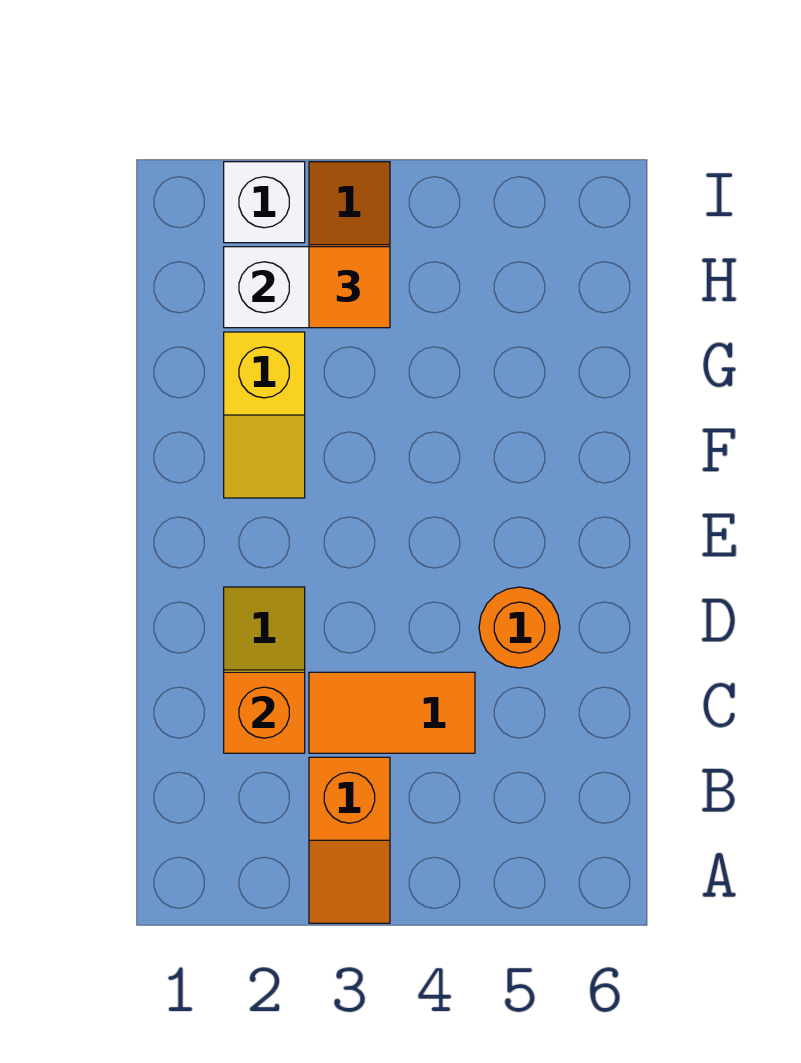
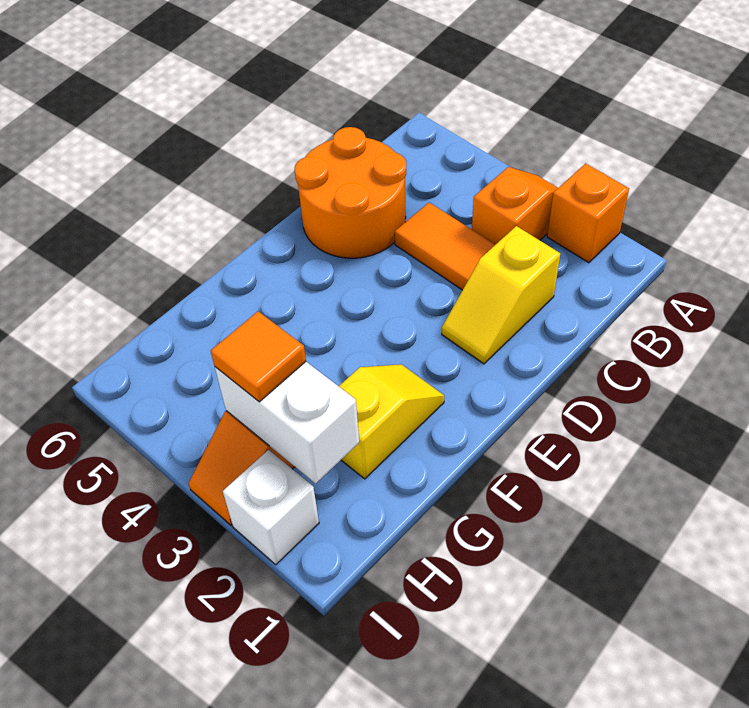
orange 1x1 brick [224,672,305,753] -> orange 1x1 brick moved to [547,163,629,263]
orange 1x1 round brick [479,587,560,668] -> orange 2x2 round brick [295,127,406,258]

